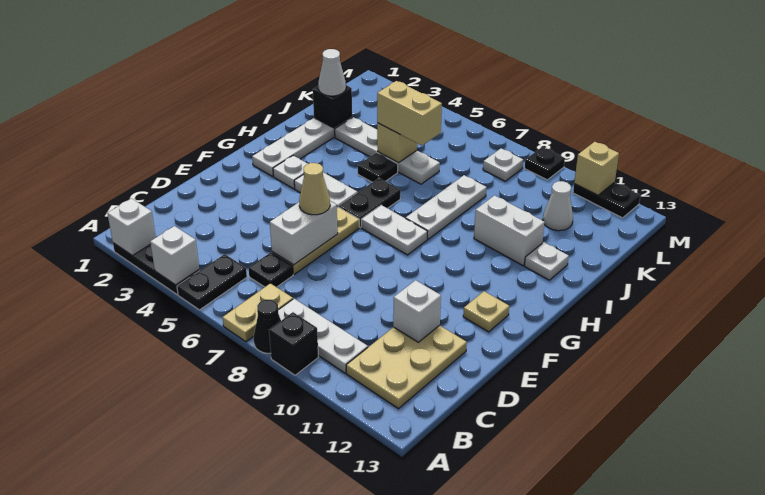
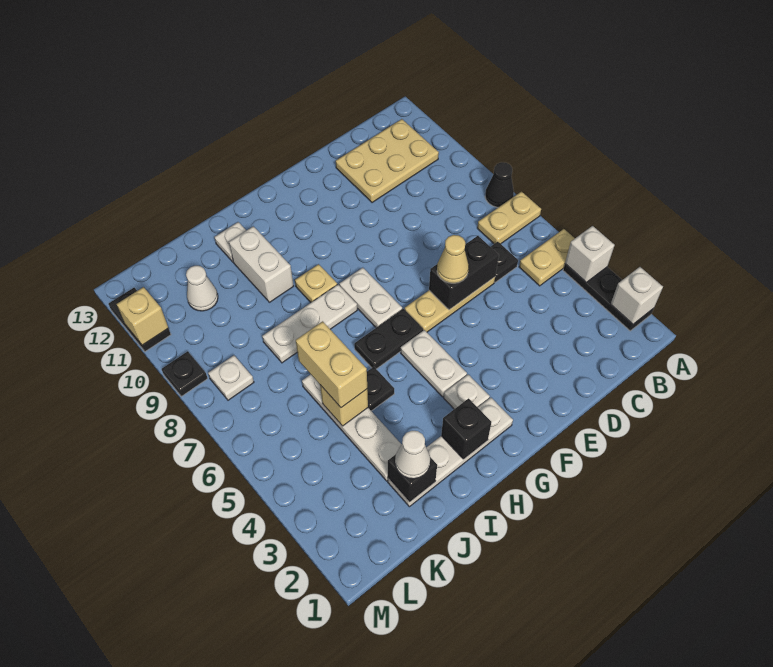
black 1x2 plate [177,254,247,310] -> tan 1x2 plate [519,229,575,286]
black 1x1 brick [269,312,318,375] -> black 1x1 brick moved to [441,398,492,459]
white 1x3 plate [278,299,368,373] -> none
white 1x2 brick [270,201,338,265] -> black 1x2 brick [429,236,499,310]
white 1x1 brick [393,280,441,342] -> none
tan 1x1 plate [463,291,509,332] -> tan 1x1 plate moved to [295,264,337,302]

